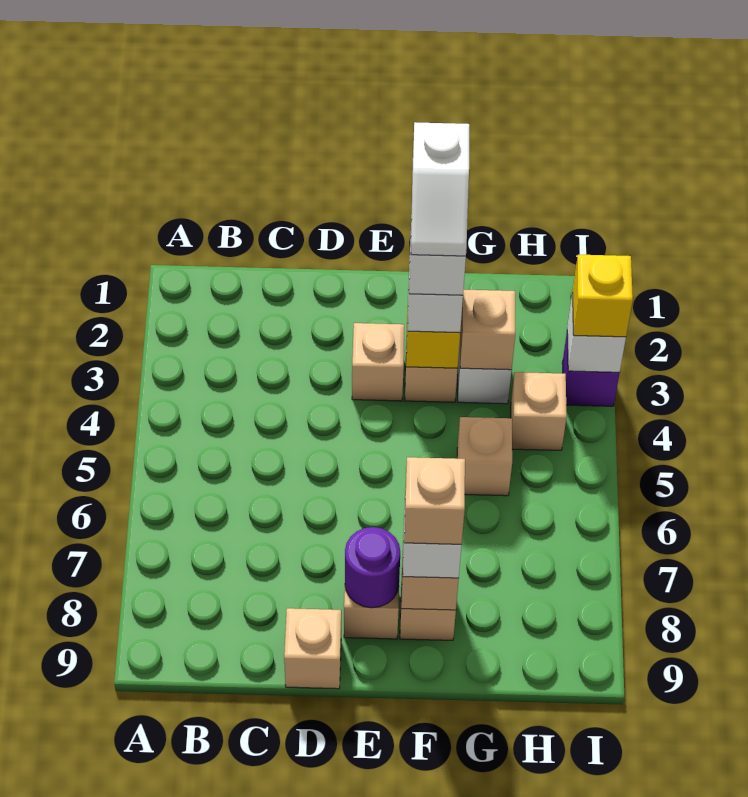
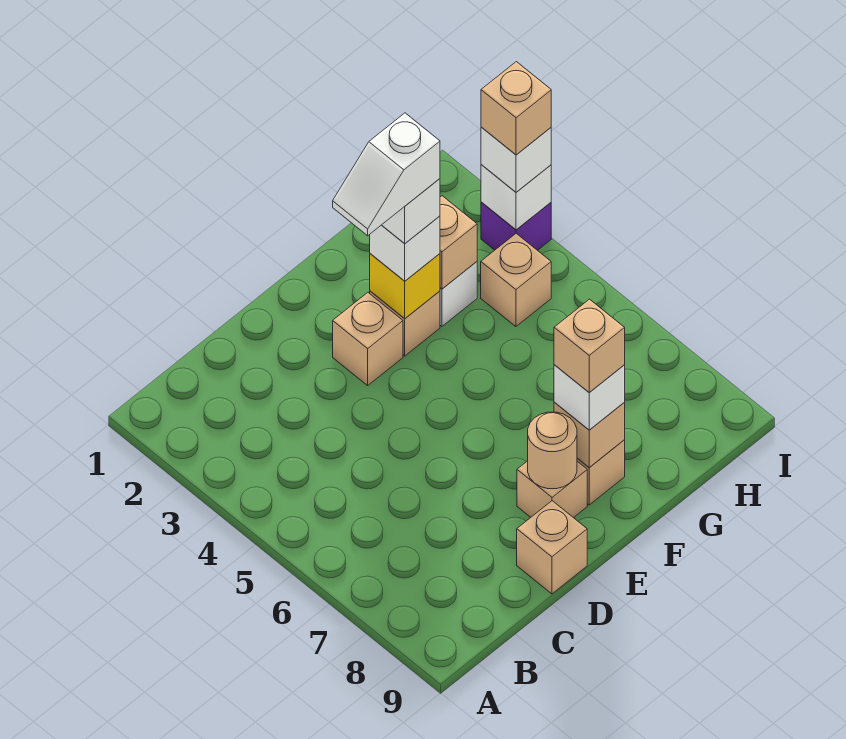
purple 1x1 round brick [345,527,400,608] -> tan 1x1 round brick [528,412,577,489]
white 1x2 slope [411,122,469,256] -> white 1x2 slope turned to [333,113,440,236]
tan 1x1 brick [457,417,512,496] -> tan 1x1 brick moved to [481,62,551,155]
yellow 1x1 brick [572,255,633,337] -> white 1x1 brick [481,127,551,192]

